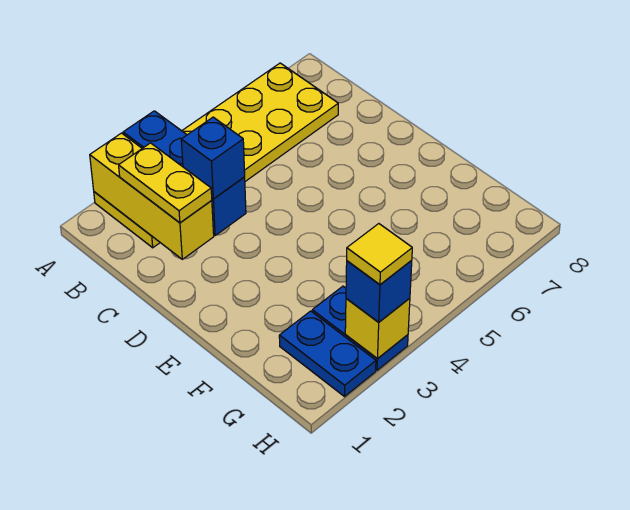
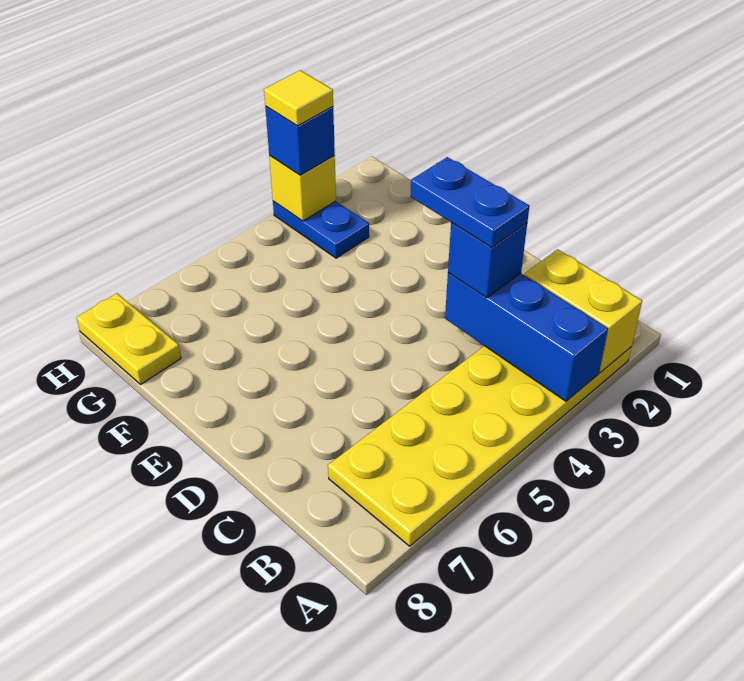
yellow 1x3 brick [90,133,214,259] -> yellow 1x2 brick [525,249,642,372]
yellow 1x2 plate [119,143,212,223] -> yellow 1x2 plate moved to [76,293,181,385]
blue 1x2 plate [279,311,376,396] -> blue 1x2 plate moved to [410,157,529,247]

